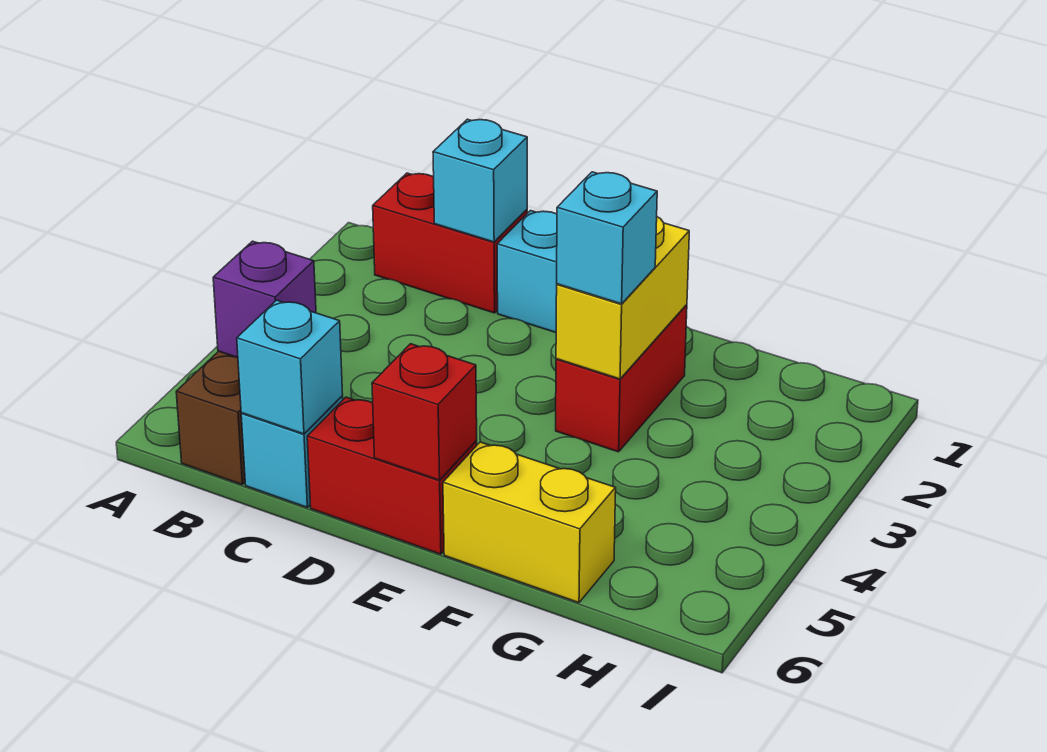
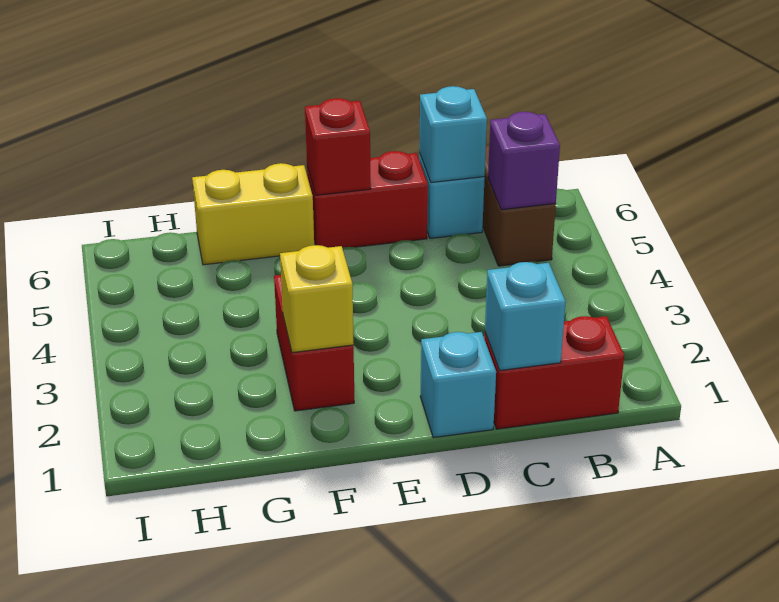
yellow 1x2 brick [556,217,689,379] -> yellow 1x1 brick [280,245,354,353]
cyan 1x1 brick [557,172,657,304] -> none

